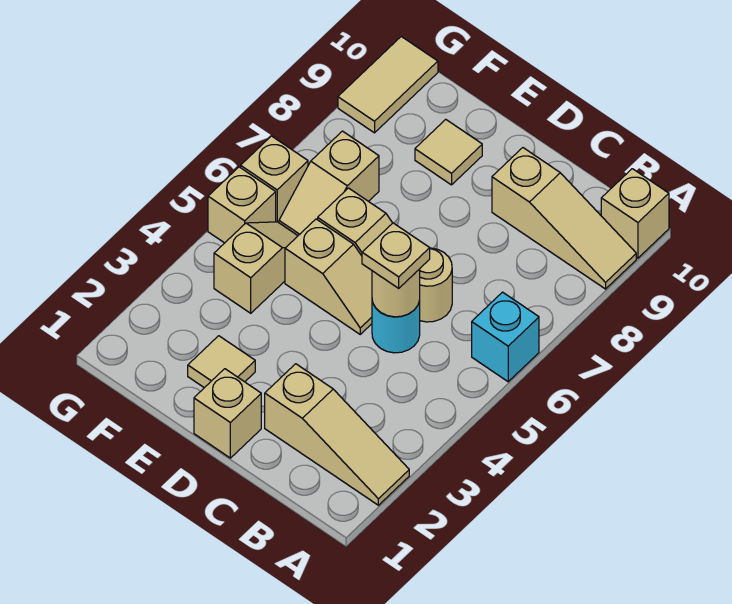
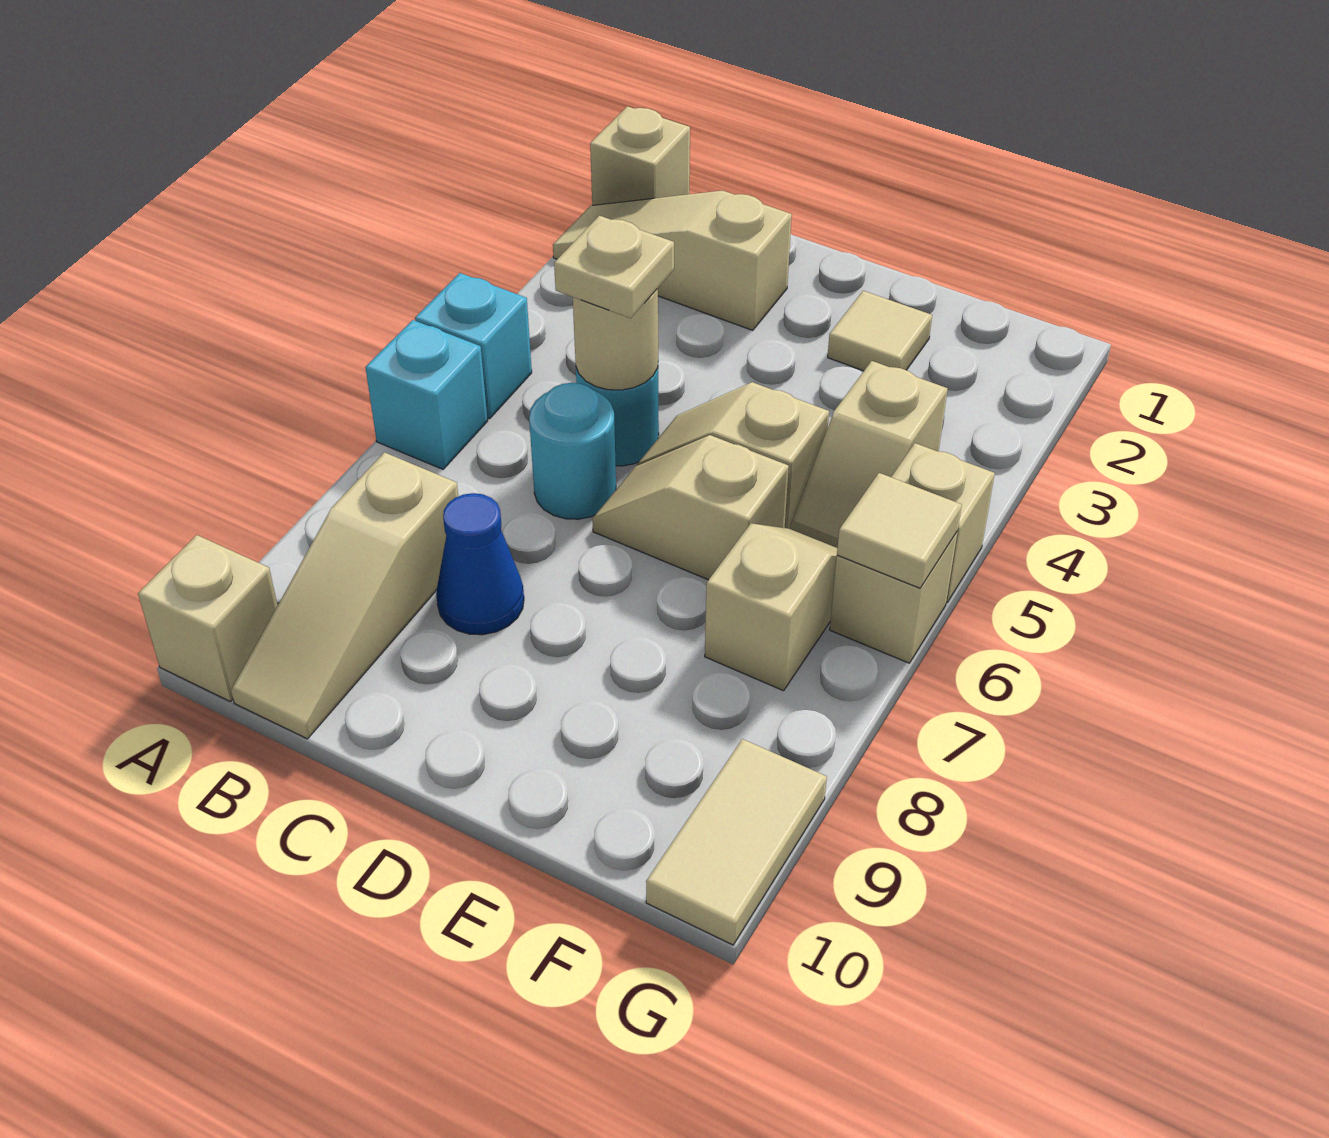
none -> cyan 1x1 brick [415,273,532,419]
tan 1x3 slope [492,148,636,289] -> tan 1x3 slope turned to [231,452,458,739]
tan 1x1 round brick [419,248,452,322] -> cyan 1x1 round brick [529,383,616,519]
none -> blue 1x1 cone [436,493,524,635]
tan 1x1 brick [194,369,261,458] -> tan 1x1 brick moved to [590,106,690,205]
tan 1x1 tile [415,119,482,185] -> tan 1x1 tile moved to [837,473,962,588]

